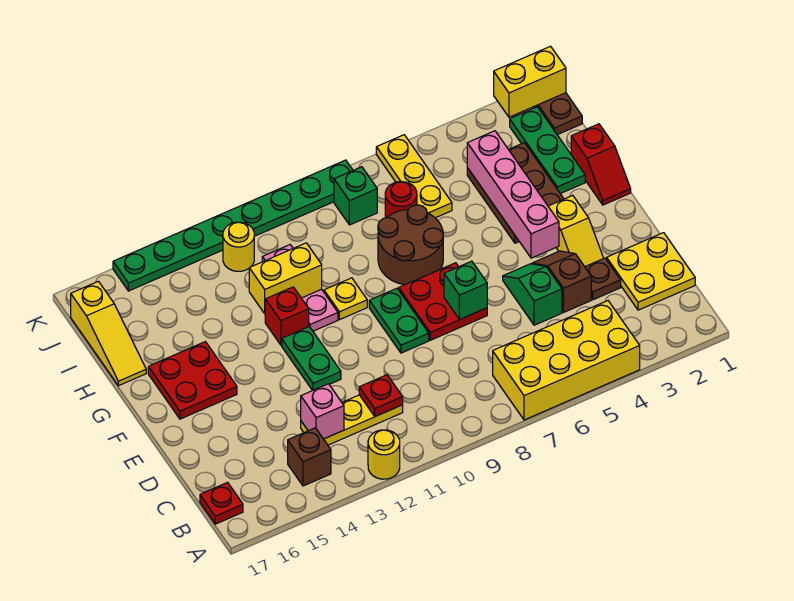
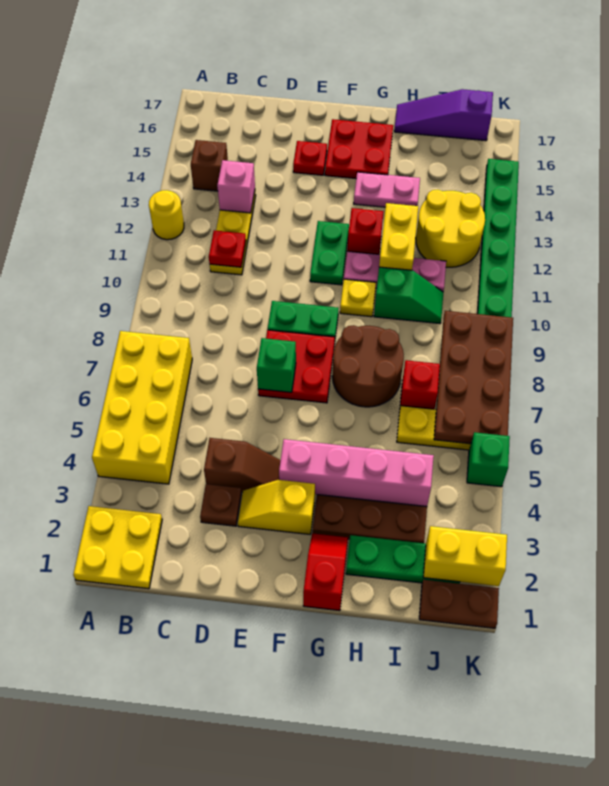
red 1x1 plate [200,482,243,524] -> red 1x1 plate moved to [293,141,327,175]
yellow 2x2 plate [607,233,695,310] -> yellow 2x2 plate moved to [73,506,162,589]
green 1x2 slope [503,264,562,325] -> green 1x2 slope moved to [374,267,443,324]
green 1x2 plate [282,327,341,391] -> green 1x2 plate turned to [310,221,349,285]
red 1x2 slope [571,124,631,205] -> red 1x2 slope turned to [303,533,348,611]
none -> pink 1x2 plate [354,172,420,207]
yellow 1x3 slope [71,281,146,386] -> purple 1x3 slope [394,89,493,141]
red 1x1 round brick [385,182,417,218] -> red 1x1 brick [400,360,440,409]
none -> brown 2x4 plate [434,311,513,444]
green 1x1 brick [334,167,377,225] -> green 1x1 brick moved to [467,432,510,487]
yellow 1x1 round brick [223,222,254,271] -> yellow 2x2 round brick [416,190,485,267]
yellow 1x2 brick [494,46,566,117] -> yellow 1x2 brick turned to [423,526,507,586]

